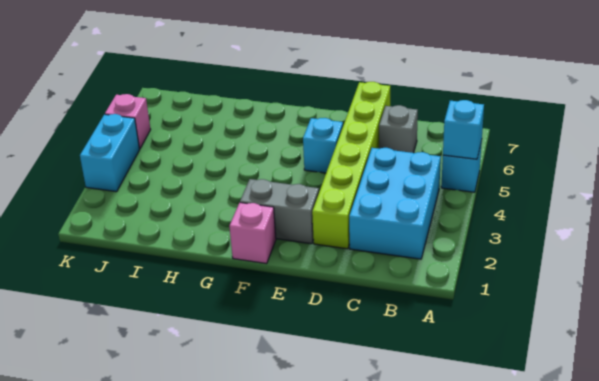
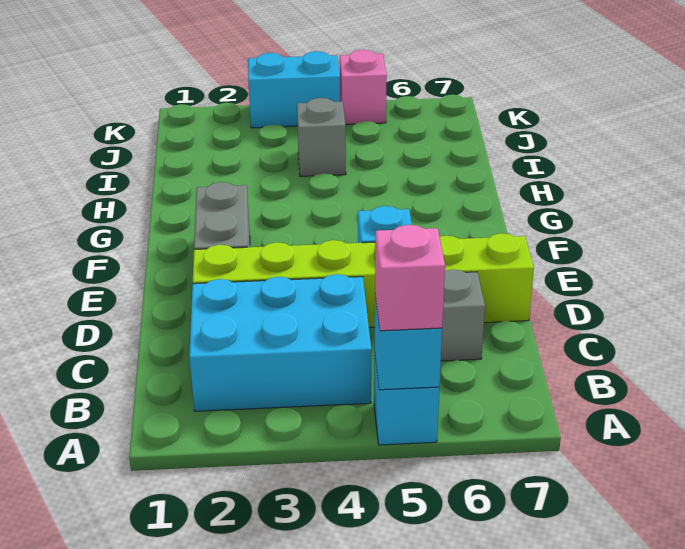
pink 1x1 brick [229,203,276,264] -> pink 1x1 brick moved to [375,225,445,331]
none -> grey 1x1 brick [297,98,346,176]

